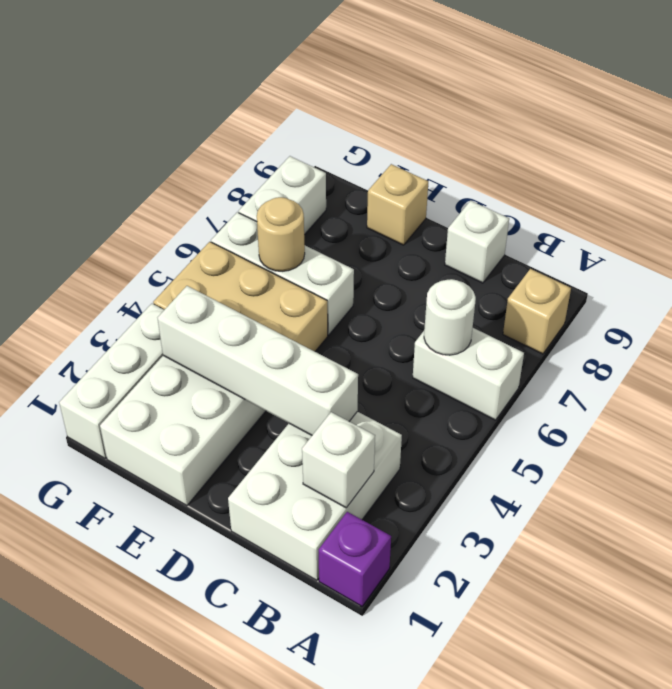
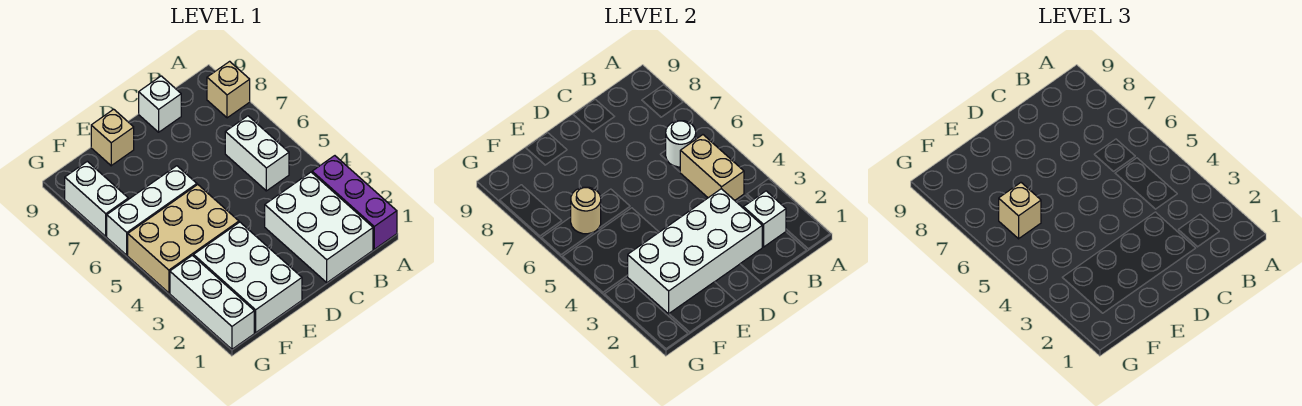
purple 1x1 brick [319,512,391,606] -> purple 1x3 brick [312,156,397,249]
white 1x2 brick [413,328,524,420] -> white 1x2 brick turned to [225,116,289,191]
none -> tan 1x2 brick [680,135,744,200]
white 1x4 brick [158,286,358,435] -> white 2x4 brick [628,189,762,314]
none -> tan 1x1 brick [999,183,1041,239]

